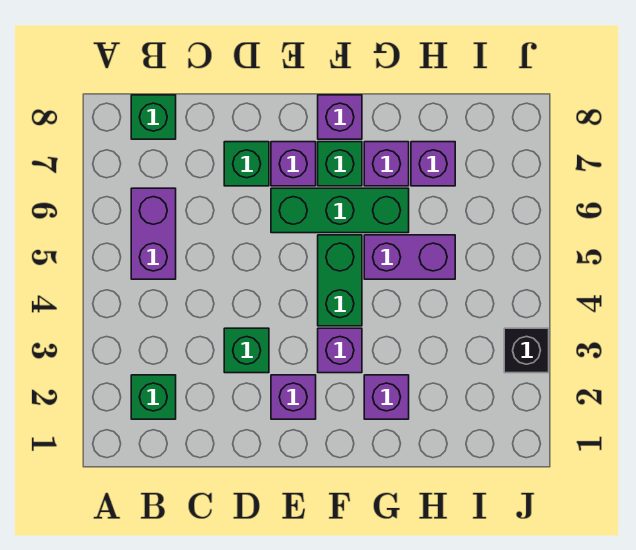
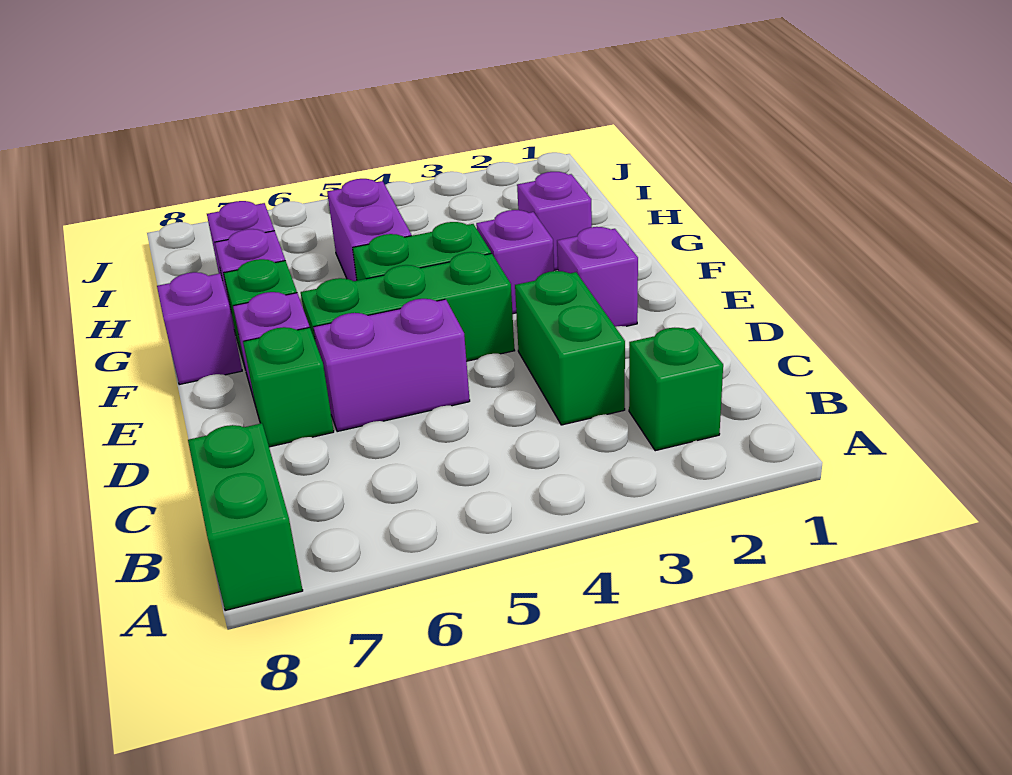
purple 1x2 brick [131,188,176,279] -> purple 1x2 brick moved to [313,299,470,432]
green 1x1 brick [131,95,176,139] -> green 1x2 brick [188,423,303,611]
green 1x1 brick [224,328,269,373] -> green 1x2 brick [515,271,625,425]
green 1x3 brick [271,188,409,233] -> green 1x3 brick turned to [301,252,515,361]
black 1x1 brick [504,328,549,373] -> none

